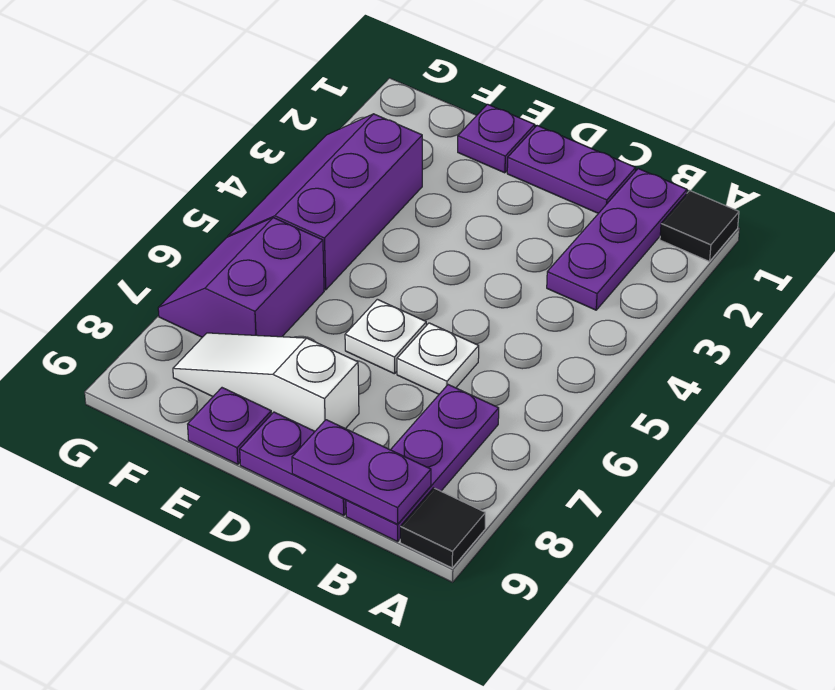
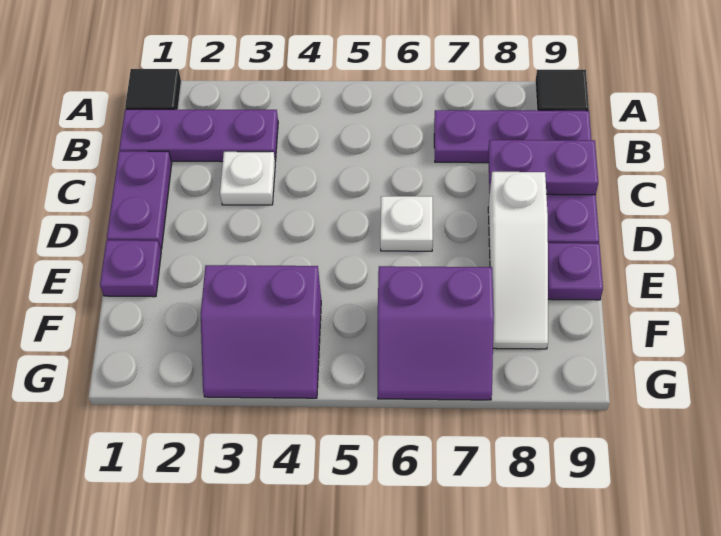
purple 1x2 plate [292,420,431,524] -> purple 1x2 plate turned to [488,140,598,195]
white 1x1 plate [397,323,479,394] -> white 1x1 plate moved to [220,152,275,205]
purple 2x3 slope [228,114,422,290] -> purple 2x2 slope [201,265,321,398]

